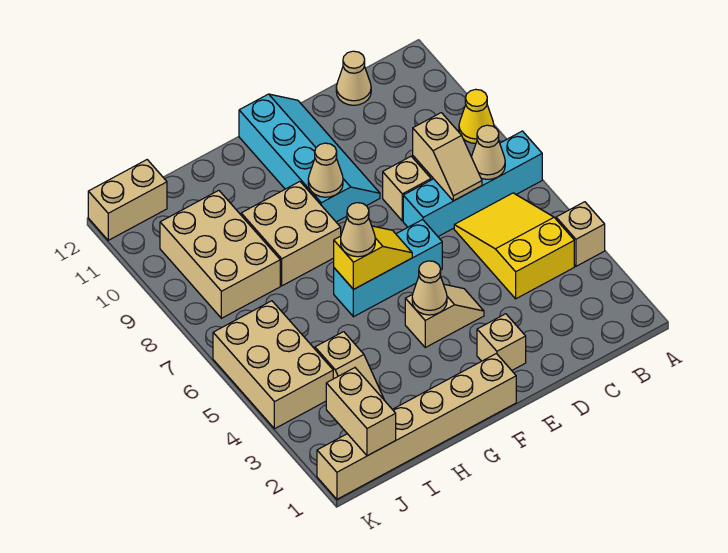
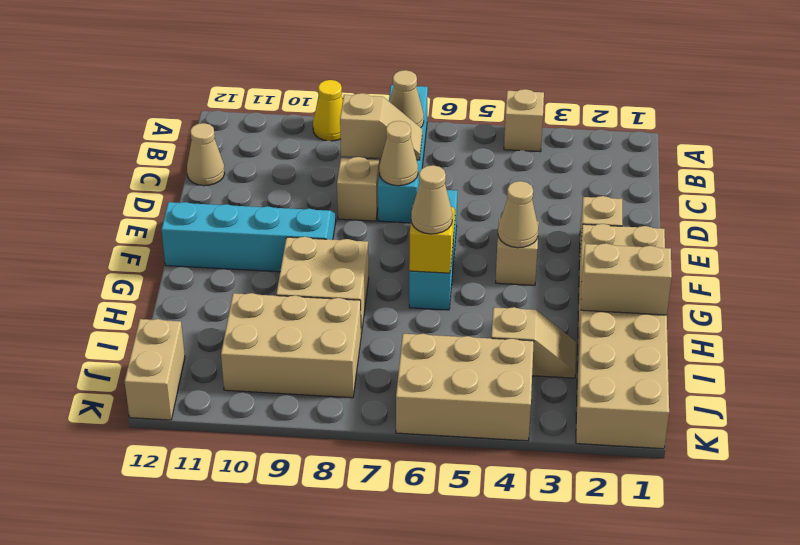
yellow 2x3 slope [454,193,574,299] -> none
tan 1x6 brick [317,354,516,499] -> tan 2x6 brick [576,224,669,449]
tan 1x1 cone [308,143,343,197] -> tan 1x1 cone moved to [379,121,418,186]
tan 1x2 brick [326,368,396,456] -> tan 1x2 brick moved to [581,243,672,315]

